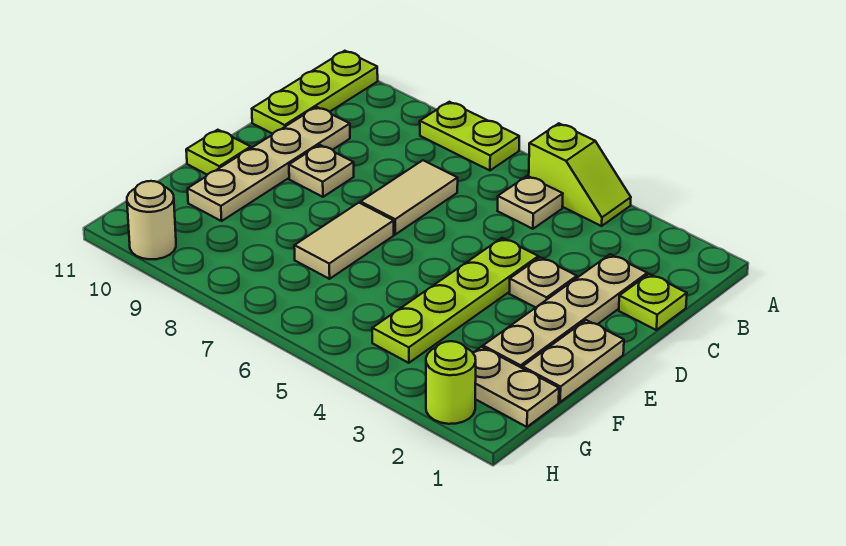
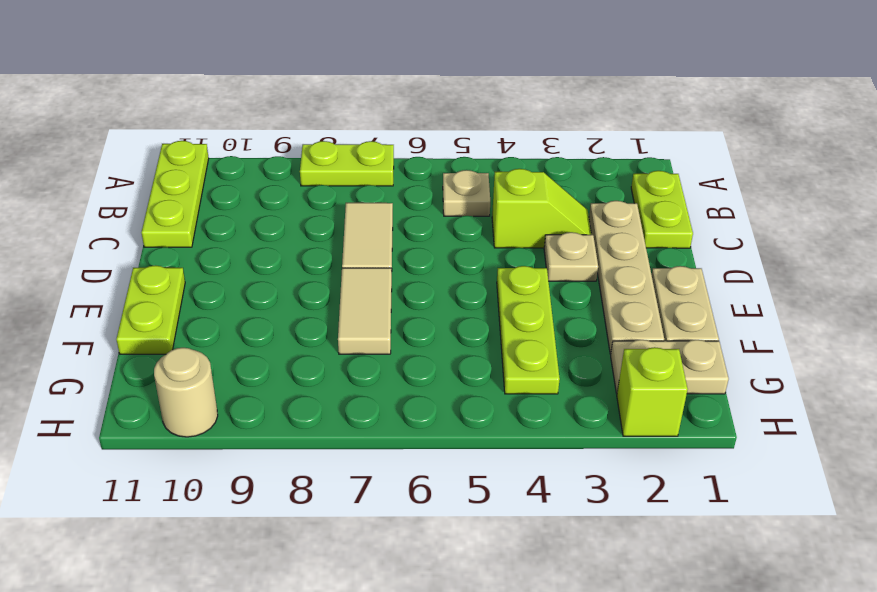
lime 1x2 slope [529,123,631,226] -> lime 1x2 slope moved to [492,169,591,248]
lime 1x1 plate [619,274,687,330] -> lime 1x2 plate [631,171,693,248]
tan 1x4 plate [188,107,350,221] -> none
lime 1x4 plate [372,238,538,363] -> lime 1x3 plate [497,266,560,394]
tan 1x1 plate [289,145,354,197] -> none
lime 1x1 plate [186,130,251,175] -> lime 1x2 plate [116,265,185,354]
lime 1x1 round brick [426,341,476,424] -> lime 1x1 brick [617,347,688,436]

